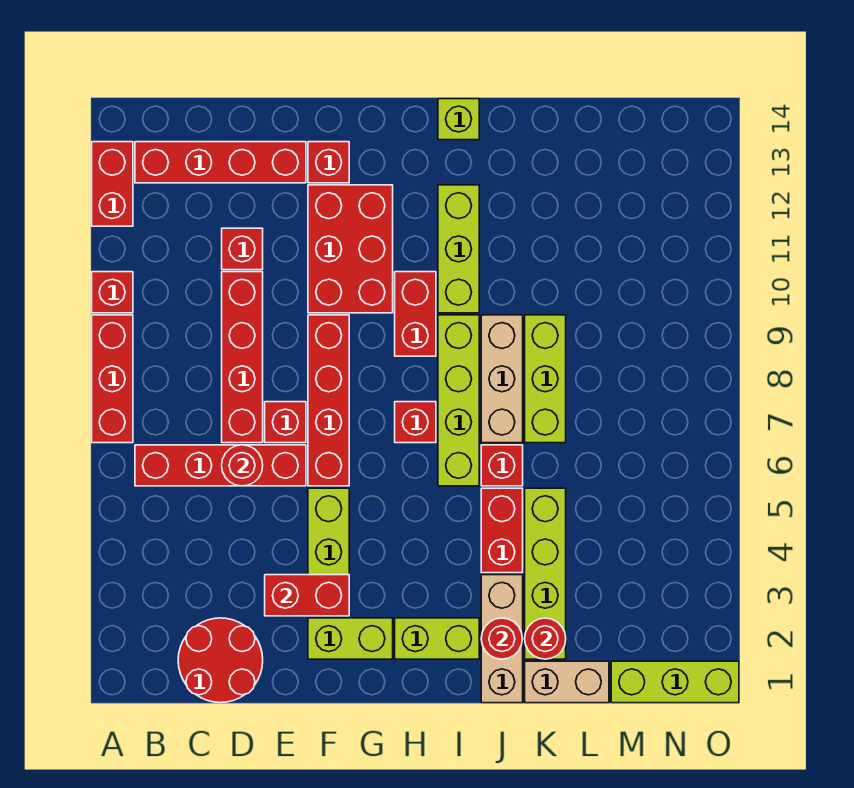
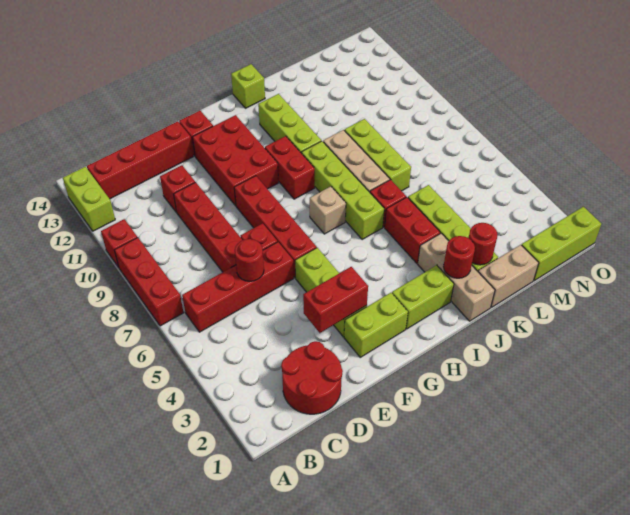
red 1x2 brick [92,142,133,226] -> lime 1x2 brick [63,167,115,231]
red 1x1 brick [395,402,436,443] -> tan 1x1 brick [310,186,346,234]

